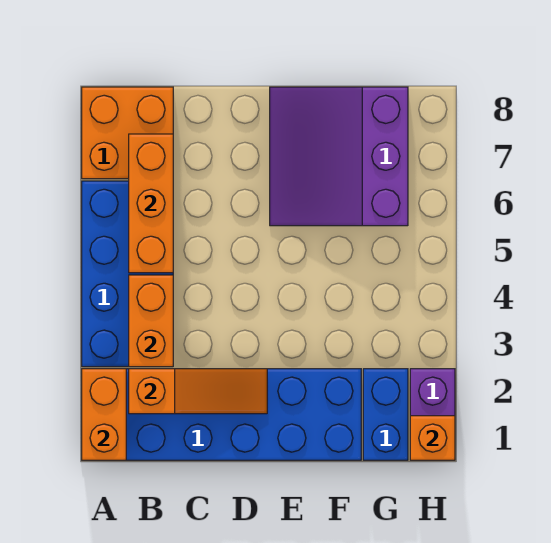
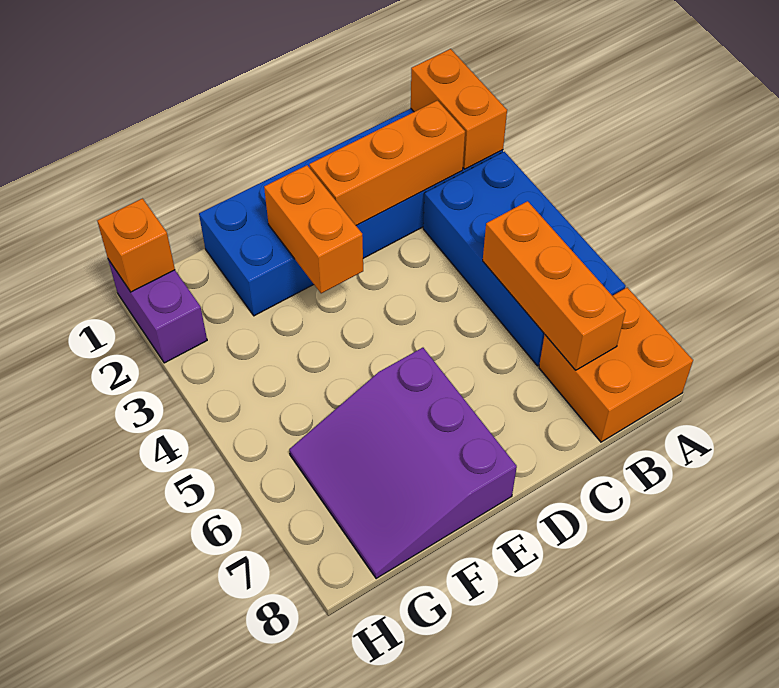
orange 1x3 slope [129,369,267,414] -> orange 1x3 brick [309,100,465,226]
orange 1x2 brick [129,275,173,367] -> orange 1x2 brick moved to [264,165,363,293]
purple 3x3 slope [270,87,408,226] -> purple 3x3 slope turned to [289,348,517,579]
blue 1x2 brick [363,369,408,460] -> none

